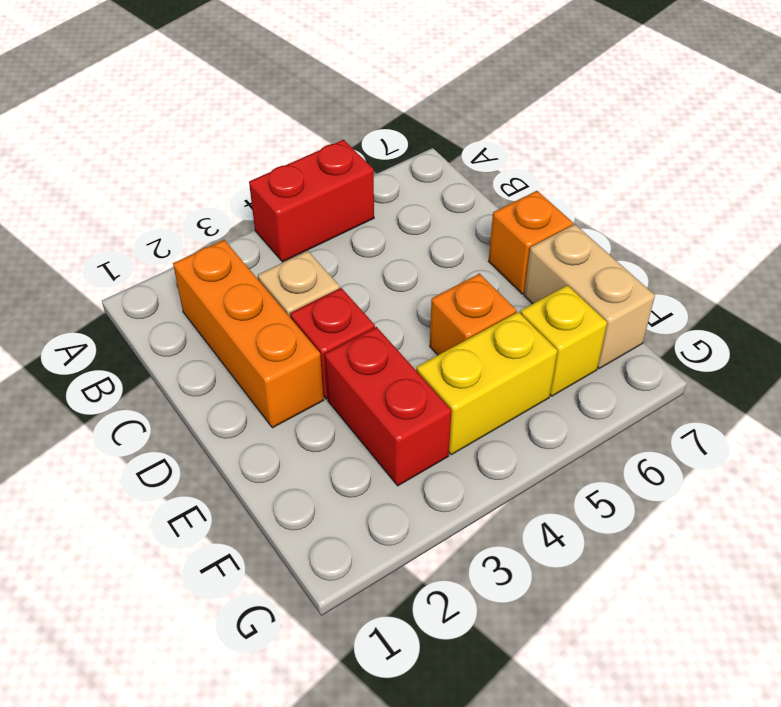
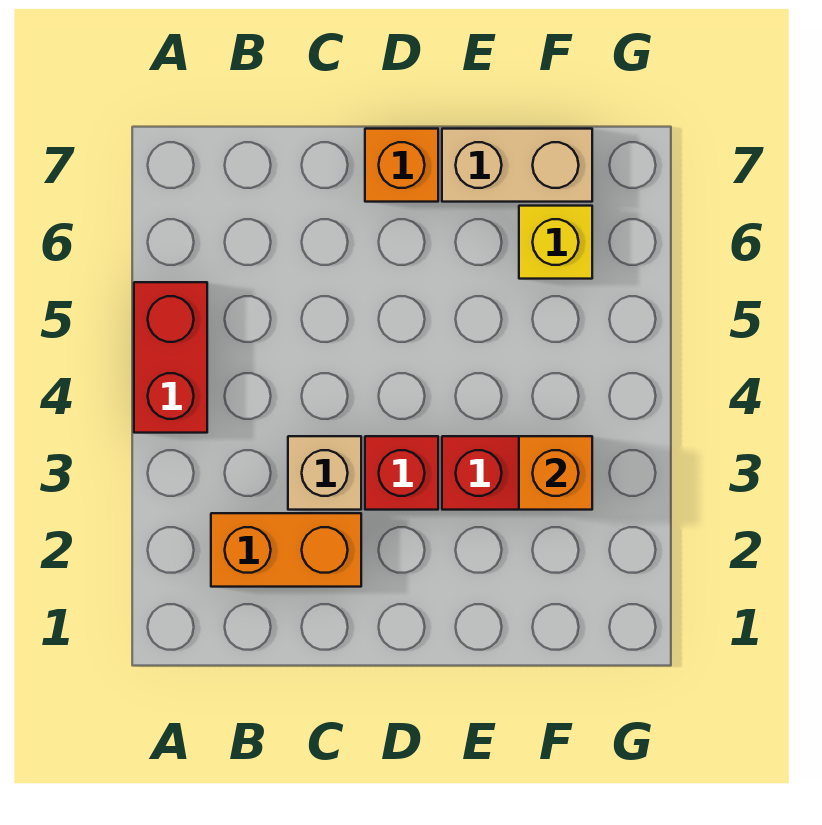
orange 1x3 brick [173,240,324,428] -> orange 1x2 brick [211,513,361,587]
orange 1x1 brick [430,274,516,355] -> orange 1x1 brick moved to [519,436,592,510]
yellow 1x2 brick [416,312,557,455] -> none

